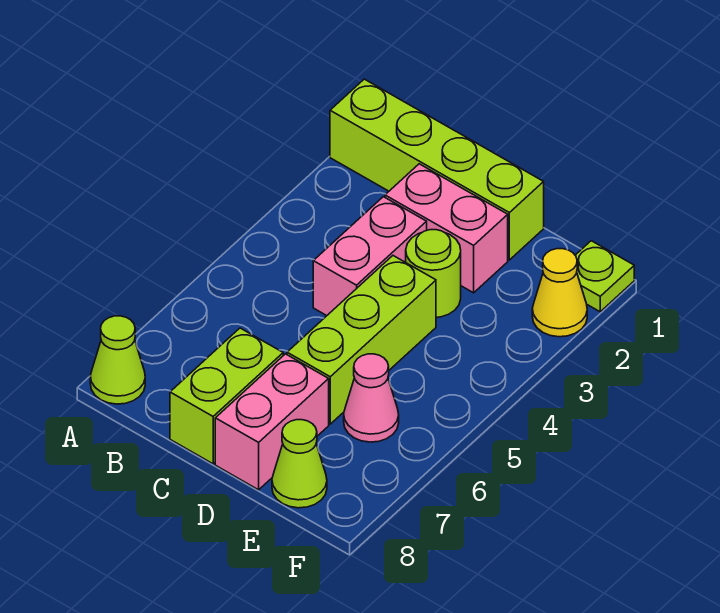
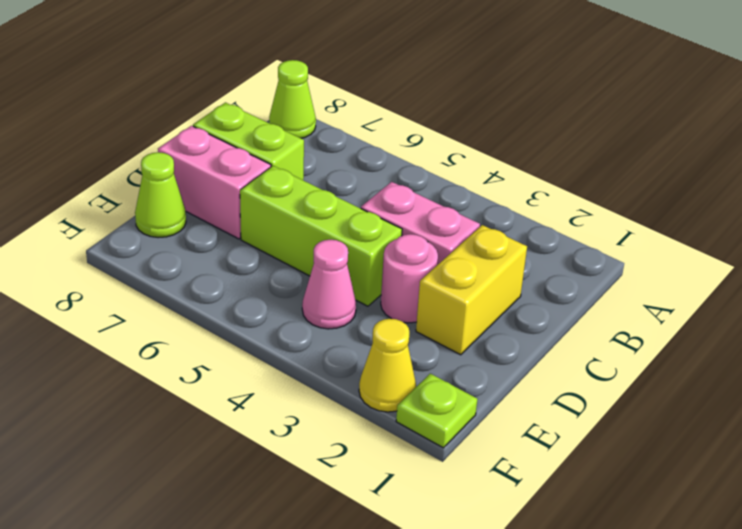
lime 1x4 brick [330,79,544,260] -> none
pink 1x2 brick [385,164,508,293] -> yellow 1x2 brick [416,225,527,355]
lime 1x1 round brick [406,230,461,317] -> pink 1x1 round brick [381,234,438,323]
pink 1x1 cone [344,354,399,442] -> pink 1x1 cone moved to [302,240,356,329]

